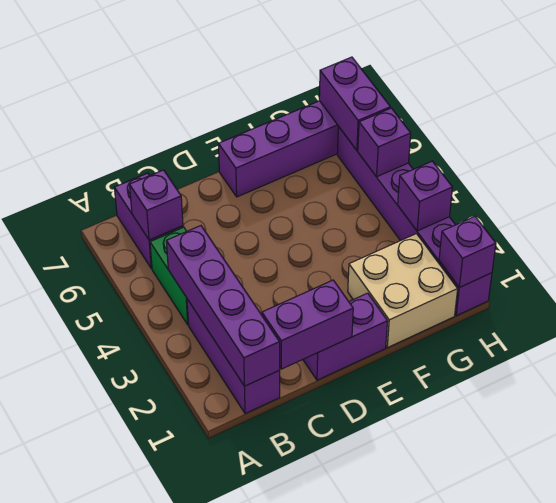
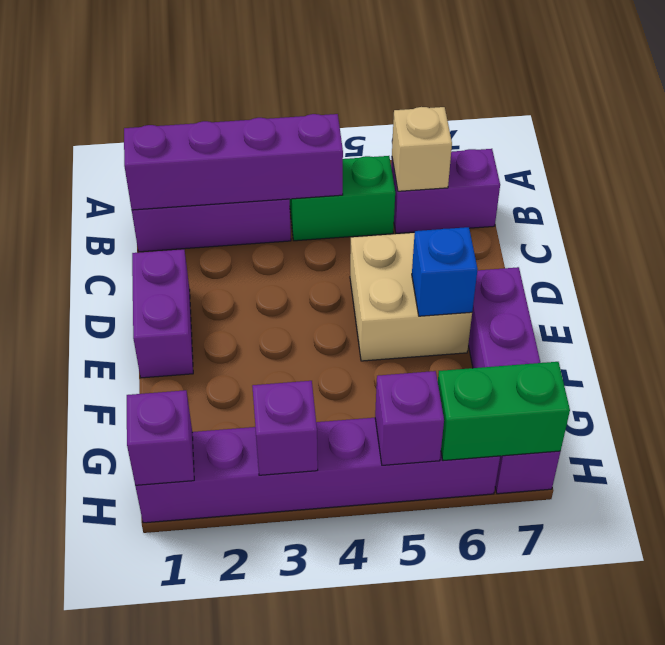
purple 1x1 brick [130,170,183,240] -> tan 1x1 brick [392,107,452,191]
purple 1x2 brick [262,280,353,369] -> none
none -> blue 1x1 brick [412,227,478,316]
tan 2x2 brick [348,234,458,348] -> tan 2x2 brick moved to [350,233,472,361]
purple 1x2 brick [319,57,390,150] -> green 1x2 brick [438,362,570,461]

